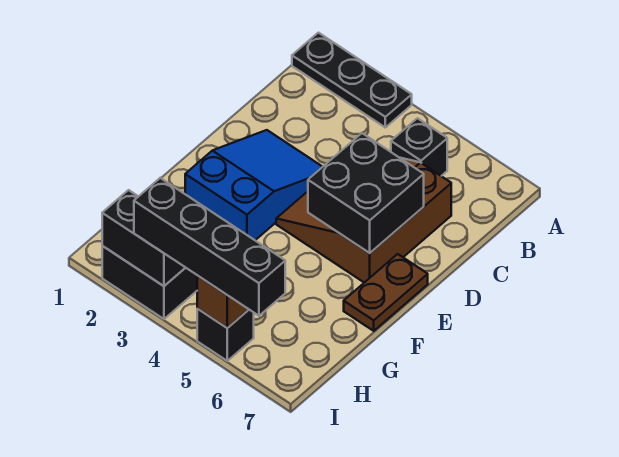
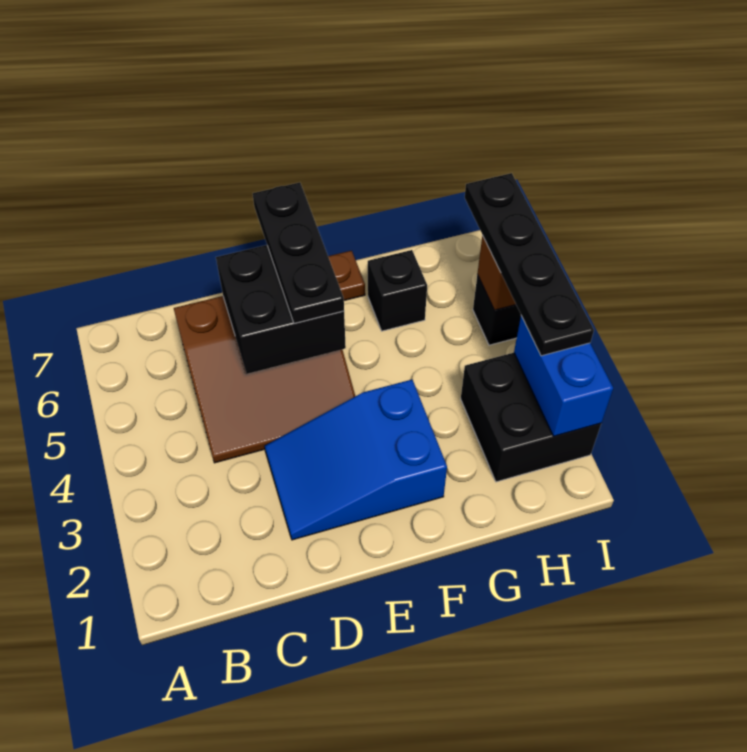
black 1x3 plate [292,33,412,127] -> black 1x3 plate moved to [253,182,344,323]
black 1x1 brick [391,118,447,176] -> black 1x1 brick moved to [368,250,427,331]
black 1x2 brick [102,190,185,286] -> blue 1x2 brick [514,316,613,436]
black 1x4 brick [134,178,285,316] -> black 1x4 plate [465,173,594,356]

